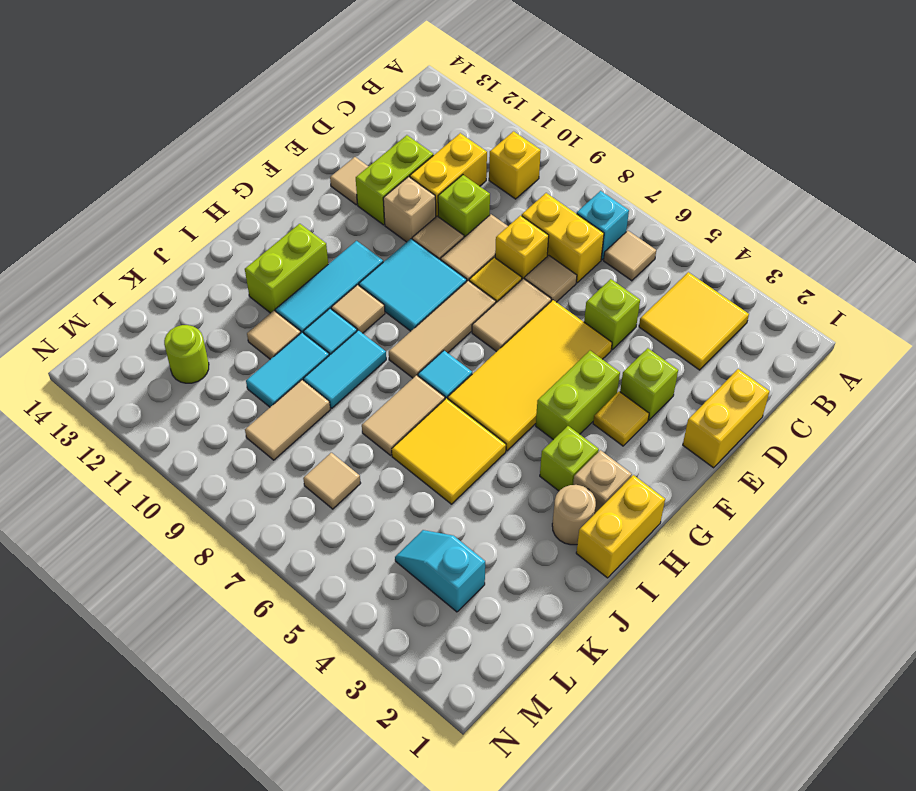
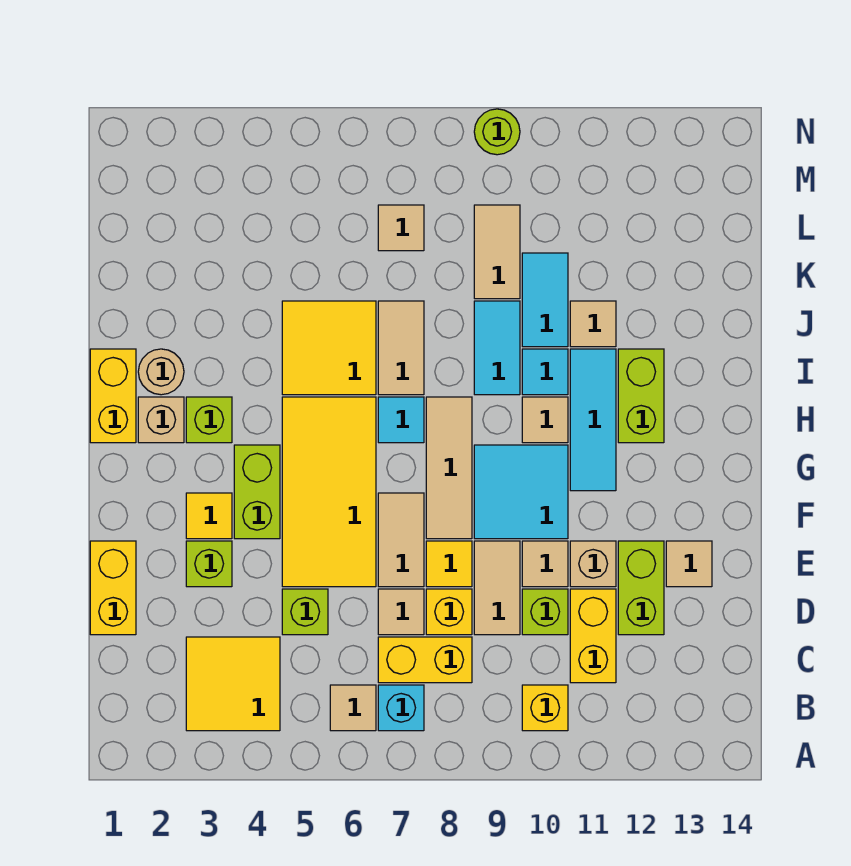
cyan 1x2 slope [395,530,485,612] -> none
lime 1x1 round brick [164,325,209,383] -> lime 1x1 round brick moved to [474,109,520,155]

